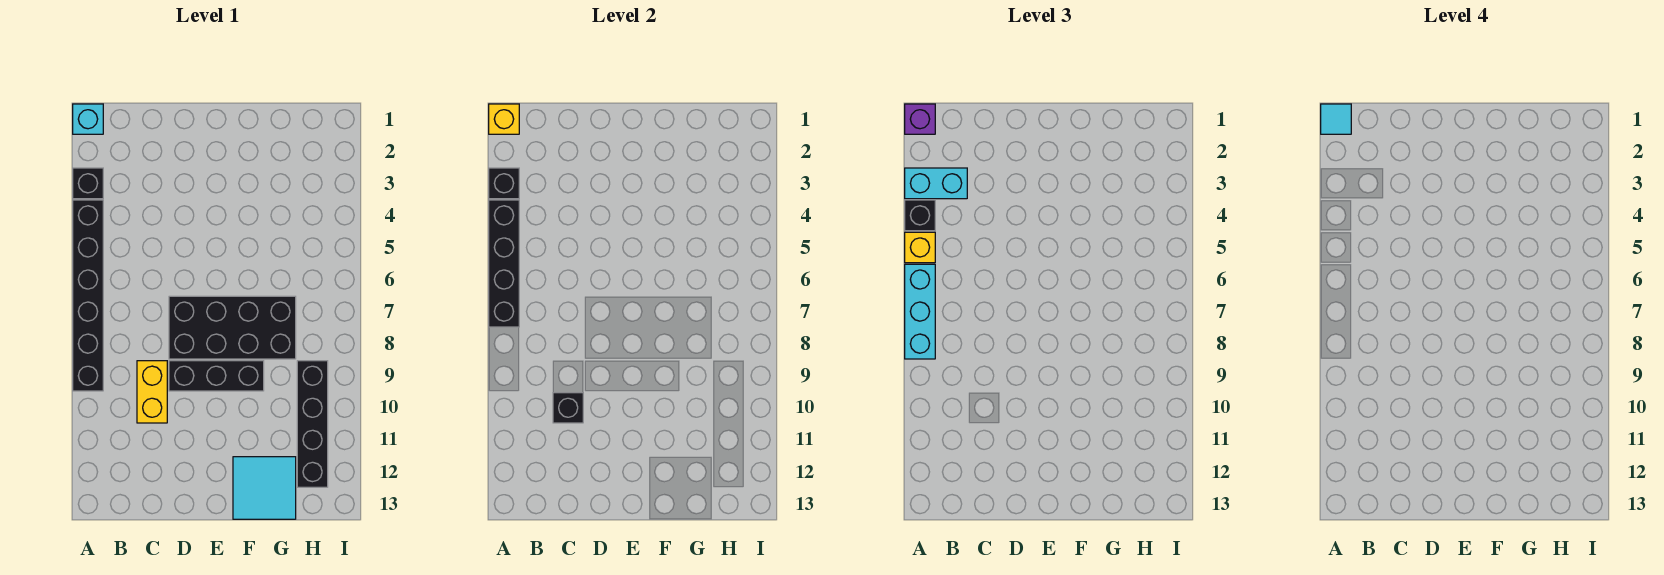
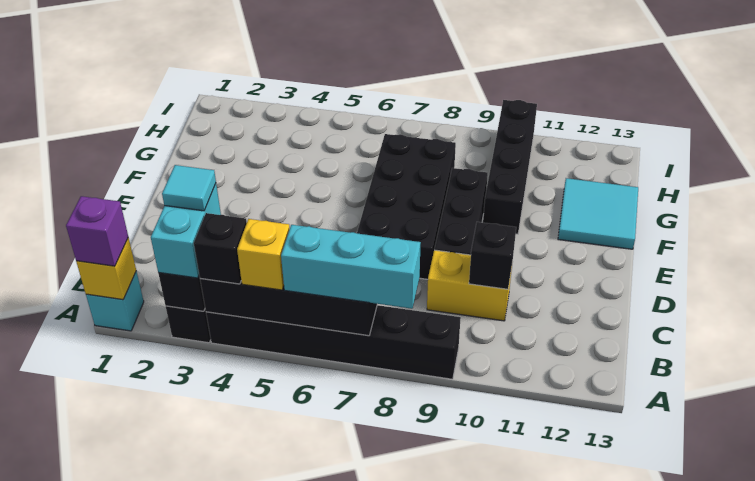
cyan 1x1 tile [1321,104,1351,134] -> cyan 1x1 tile moved to [162,165,216,211]
black 1x4 brick [297,361,328,487] -> black 1x4 brick turned to [483,100,537,234]

